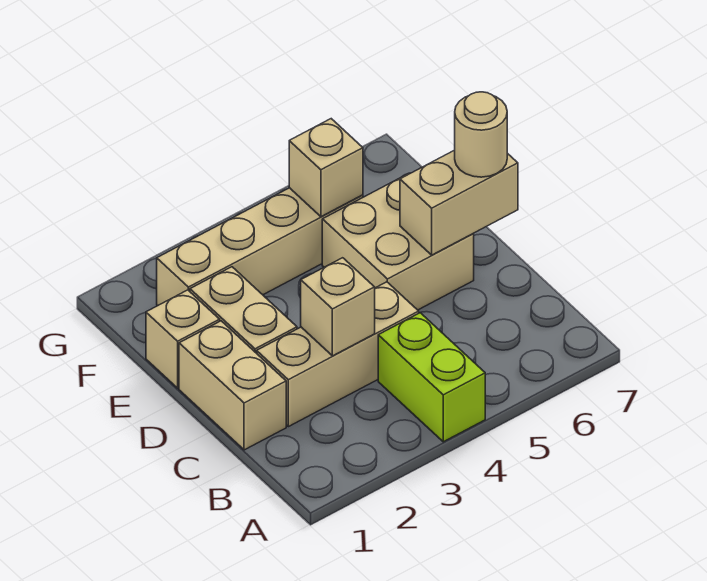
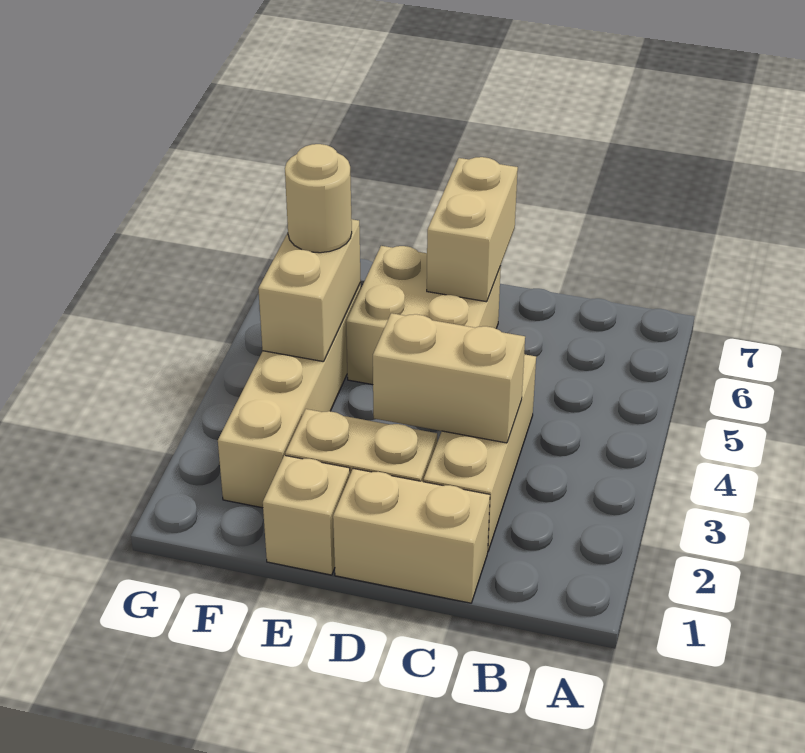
lime 1x2 brick [378,313,485,442] -> none
tan 1x1 brick [301,258,375,356] -> tan 1x2 brick [373,313,525,443]
tan 1x1 round brick [455,92,507,177] -> tan 1x1 round brick moved to [285,144,352,253]
tan 1x1 brick [289,119,363,217] -> tan 1x2 brick [258,219,361,362]

